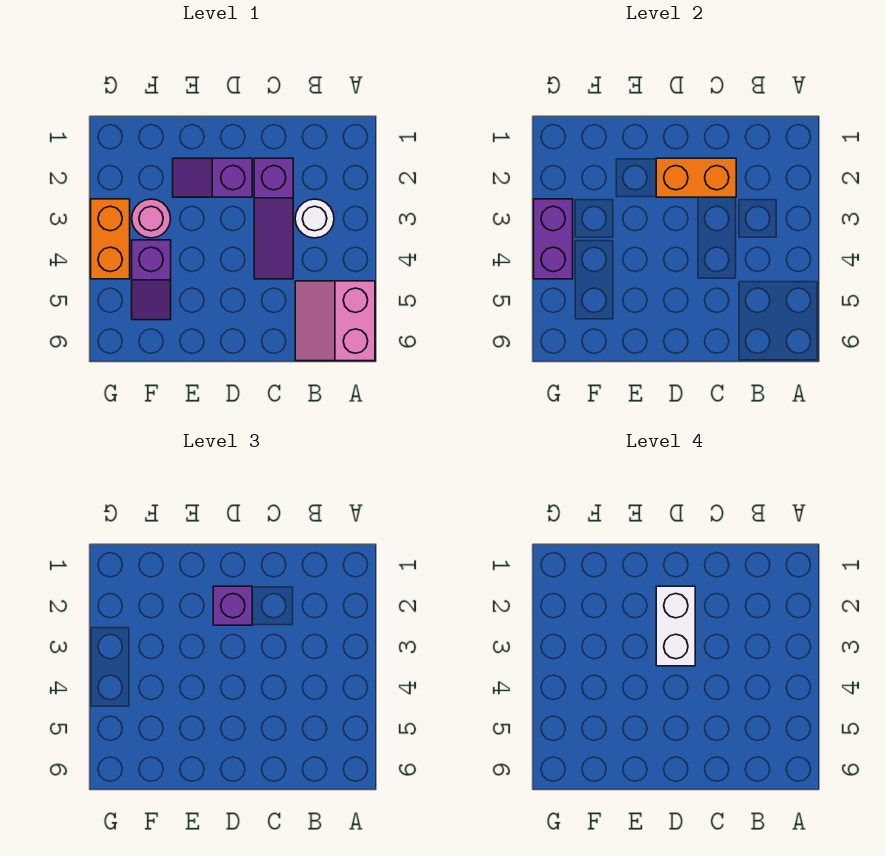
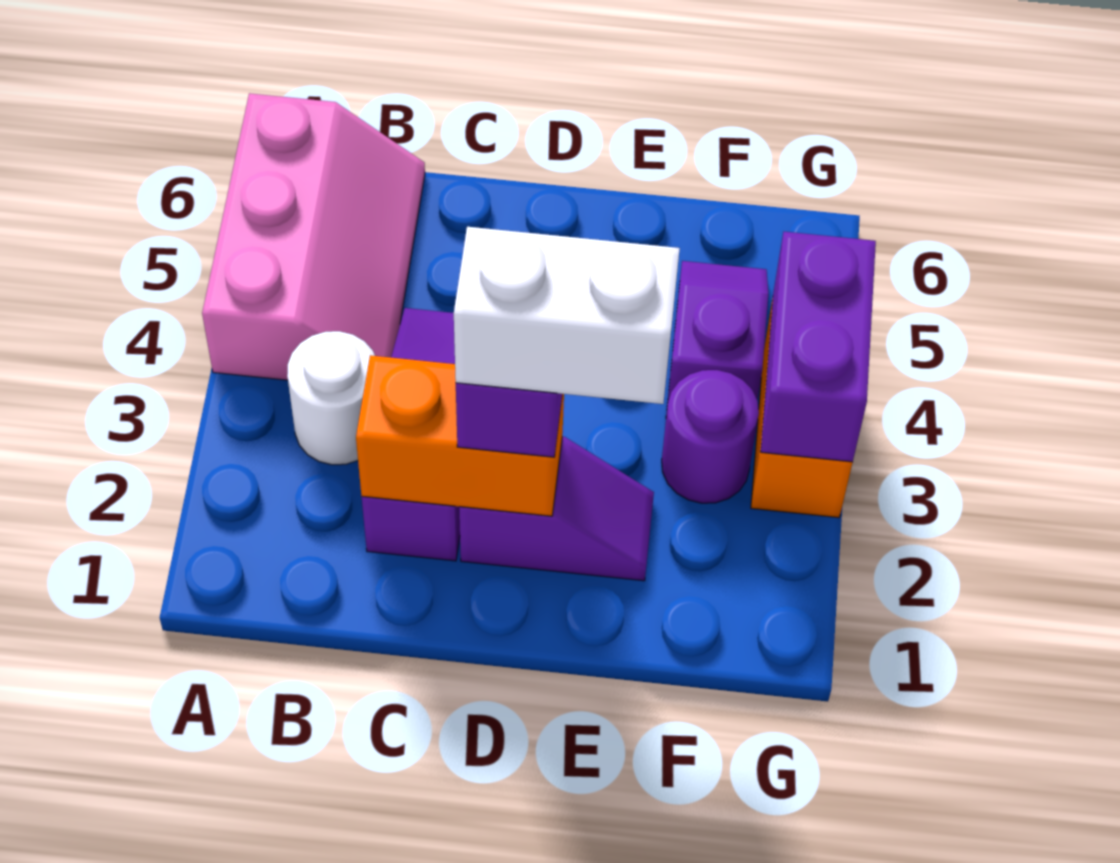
pink 2x2 slope [295,281,375,361] -> pink 2x3 slope [202,93,425,380]
white 1x2 brick [656,586,695,666] -> white 1x2 brick turned to [454,227,680,404]
pink 1x1 round brick [132,199,171,238] -> purple 1x1 round brick [662,370,759,503]

